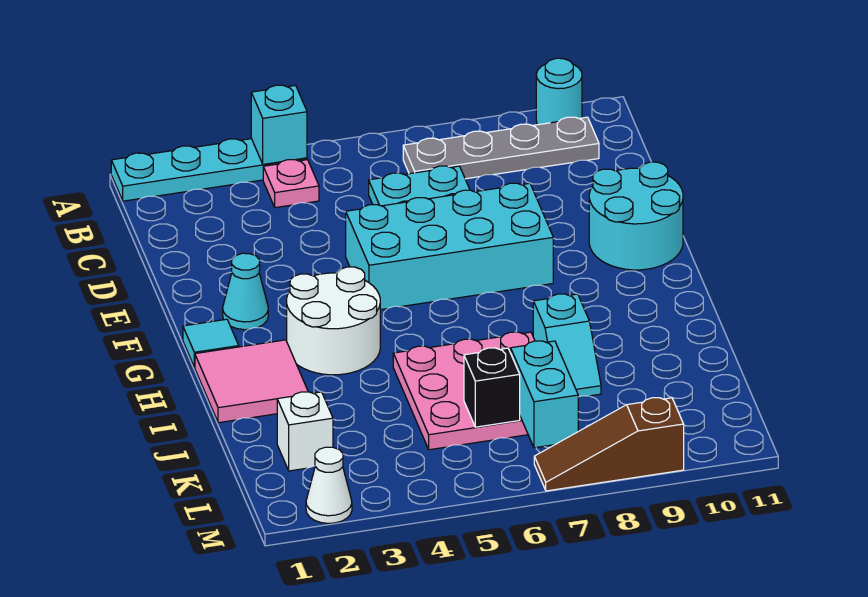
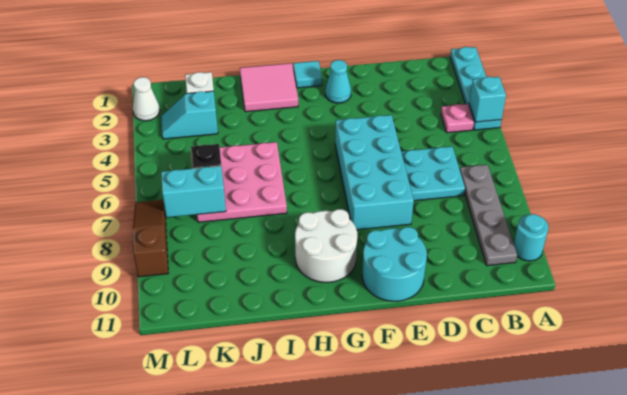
white 2x2 round brick [287,267,380,375] -> white 2x2 round brick moved to [295,209,357,282]
cyan 1x2 slope [533,294,601,397] -> cyan 1x2 slope moved to [161,91,218,139]

